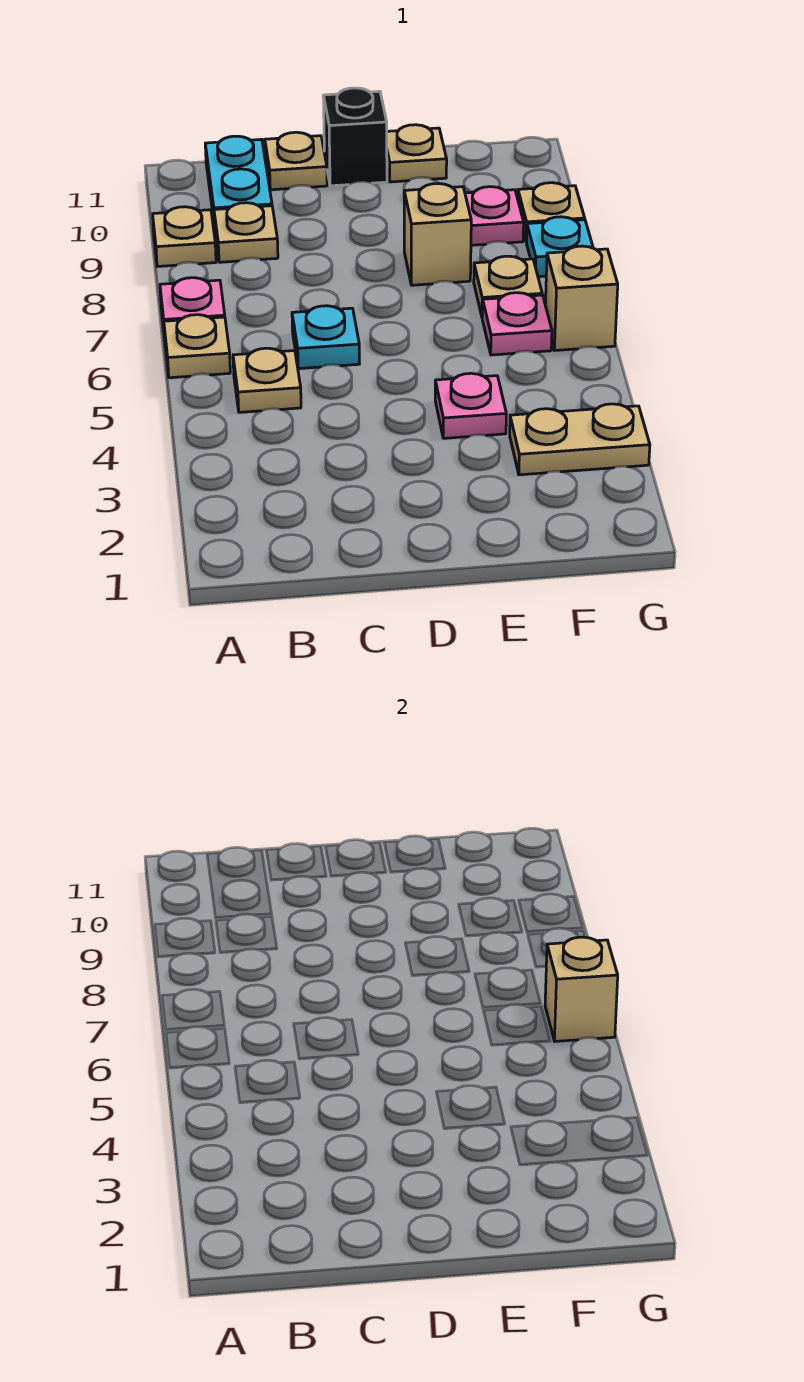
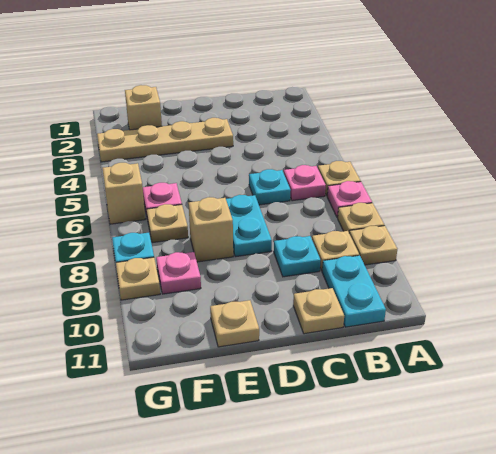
tan 1x1 plate [233,348,301,412] -> tan 1x1 plate moved to [338,203,384,233]
none -> cyan 1x1 plate [274,236,321,277]
none -> cyan 1x2 plate [226,195,272,257]
black 1x1 brick [323,88,387,186] -> none
pink 1x1 plate [435,373,506,438] -> pink 1x1 plate moved to [284,165,326,201]
tan 1x2 plate [510,404,650,475] -> tan 1x4 plate [97,118,233,162]
tan 1x1 brick [545,937,618,1041] -> tan 1x1 brick moved to [125,85,162,130]

